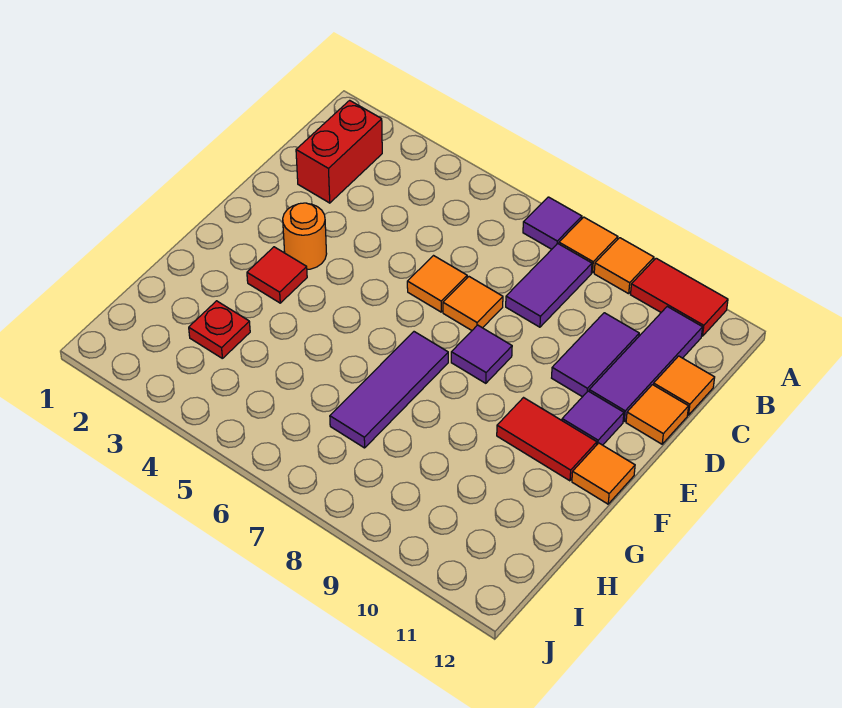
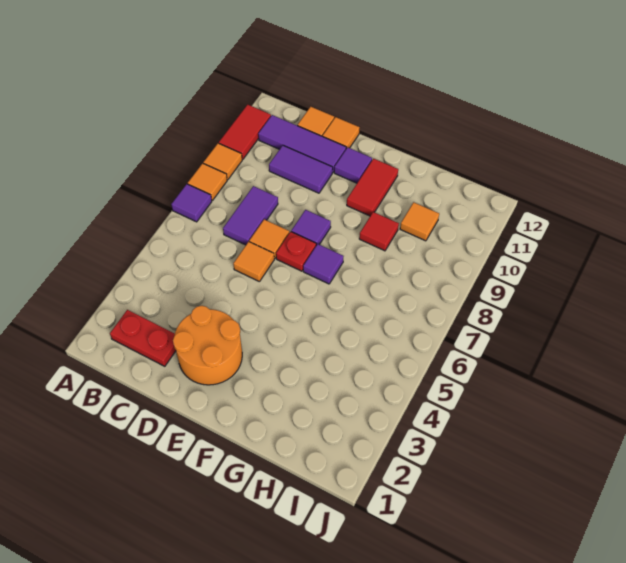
red 1x2 brick [296,100,382,203] -> red 1x2 plate [110,310,176,366]
purple 1x2 tile [506,244,592,327] -> purple 1x2 tile turned to [223,186,278,245]
orange 1x1 round brick [283,203,327,269] -> orange 2x2 round brick [173,306,242,385]
red 1x1 tile [247,247,307,303] -> red 1x1 tile moved to [359,212,399,251]
purple 1x3 tile [330,332,448,448] -> purple 1x1 tile [303,244,344,284]
orange 1x1 tile [572,443,635,504] -> orange 1x1 tile moved to [400,202,439,241]
red 1x1 plate [189,301,250,358] -> red 1x1 plate moved to [276,232,316,271]

